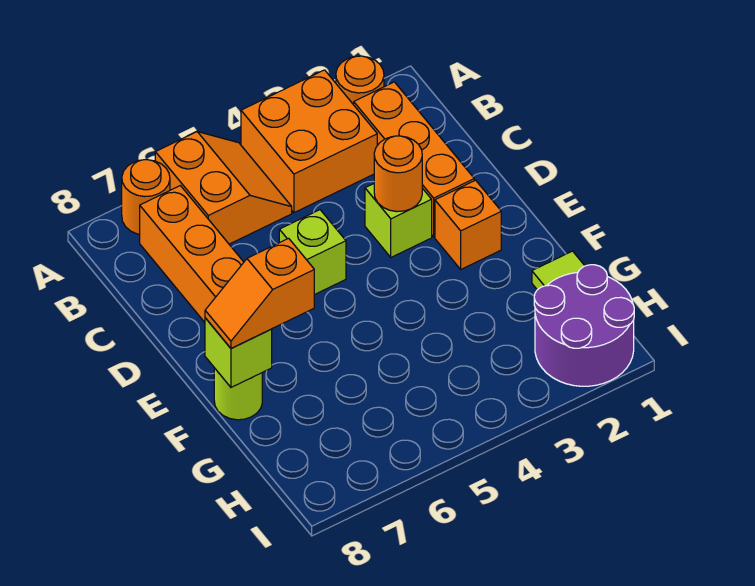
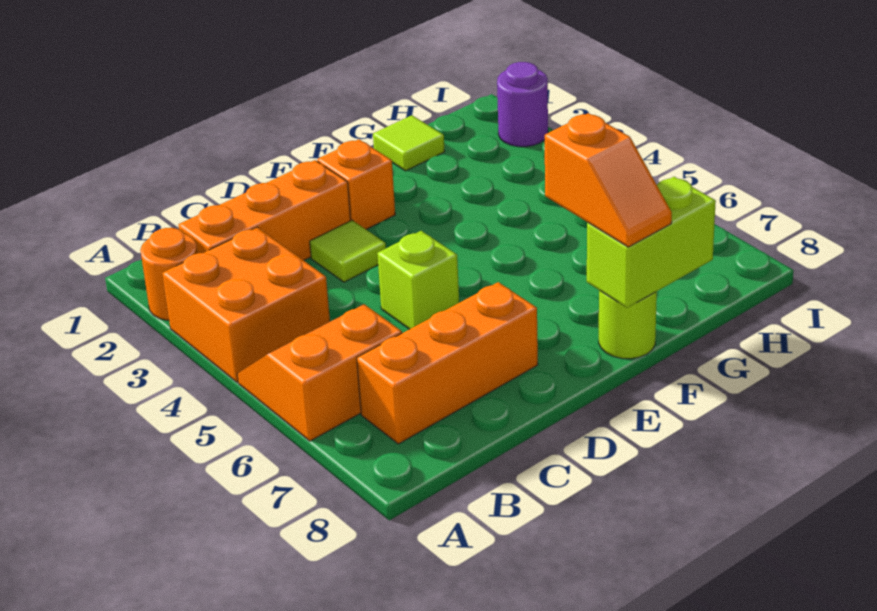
orange 1x1 round brick [122,160,170,234] -> none
lime 1x1 brick [365,184,432,257] -> lime 1x1 tile [310,220,386,282]
orange 1x1 round brick [374,136,422,212] -> none
lime 1x1 brick [205,318,272,387] -> lime 1x2 brick [587,177,716,308]
purple 2x2 round brick [534,265,634,386] -> purple 1x1 round brick [497,62,548,147]

